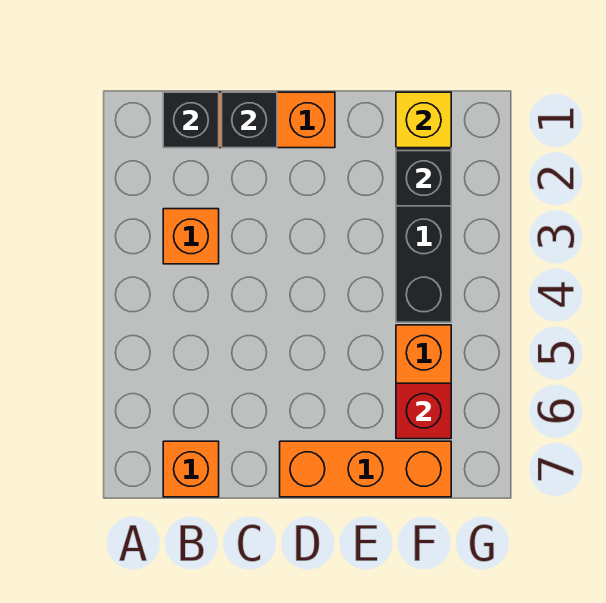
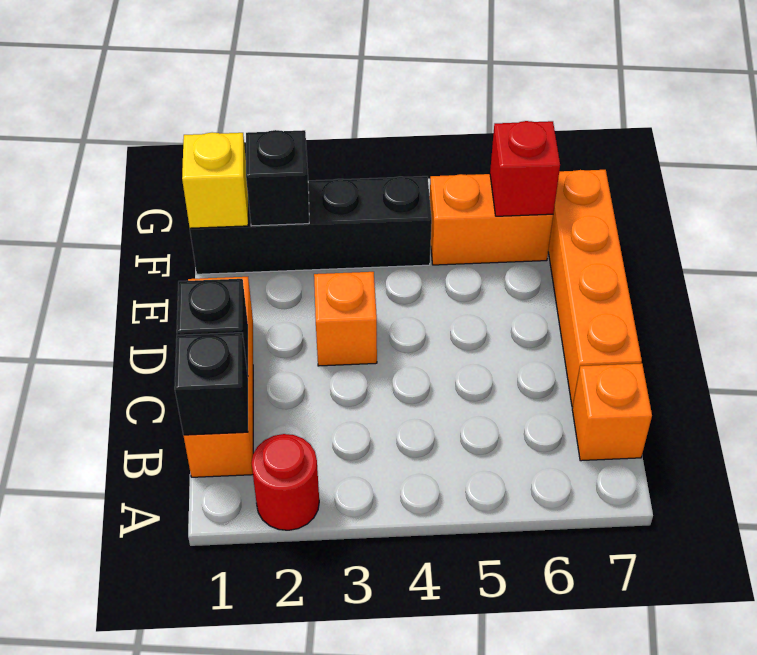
none -> red 1x1 round brick [251,434,319,530]
orange 1x1 brick [163,209,219,264] -> orange 1x1 brick moved to [314,272,377,366]
orange 1x3 brick [280,441,451,497] -> orange 1x4 brick [548,170,642,407]

